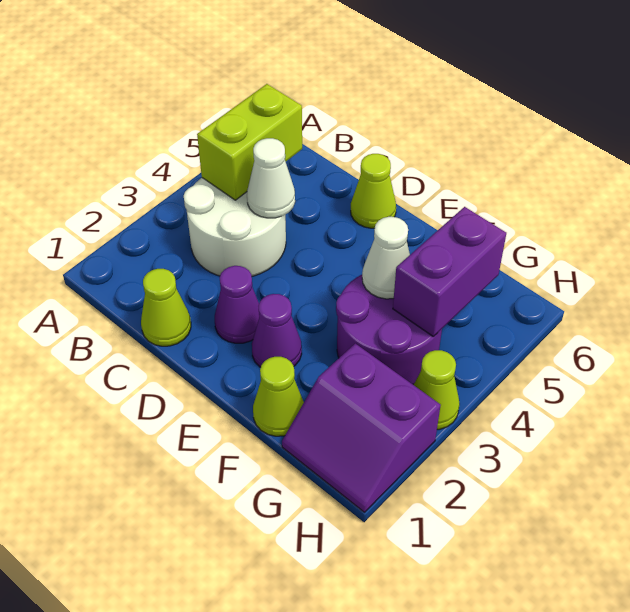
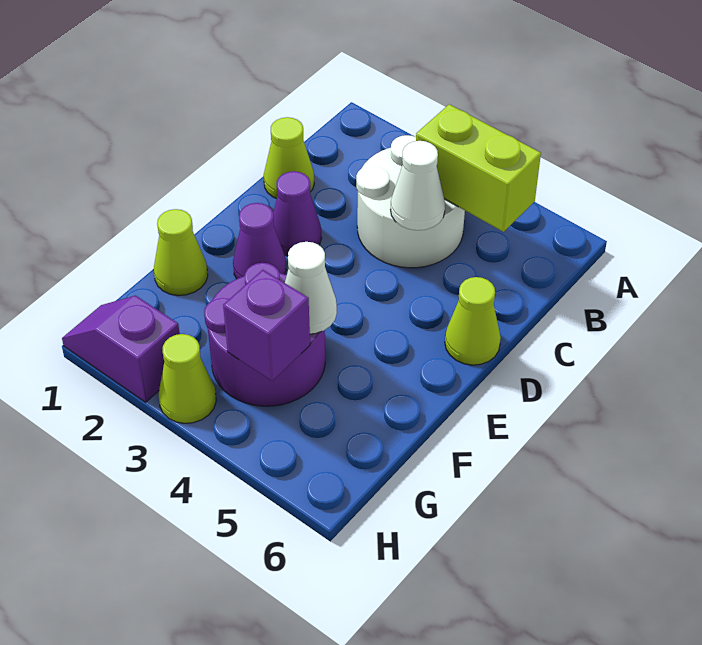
purple 2x2 slope [282,343,441,512] -> purple 1x2 slope [62,296,180,402]
purple 1x2 brick [393,207,506,337] -> purple 1x1 brick [223,270,310,381]

